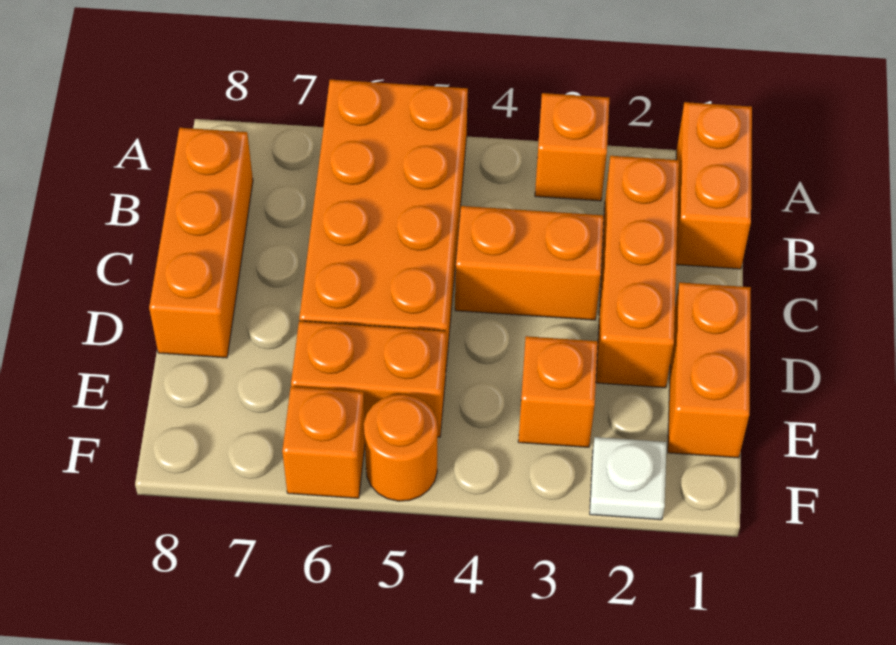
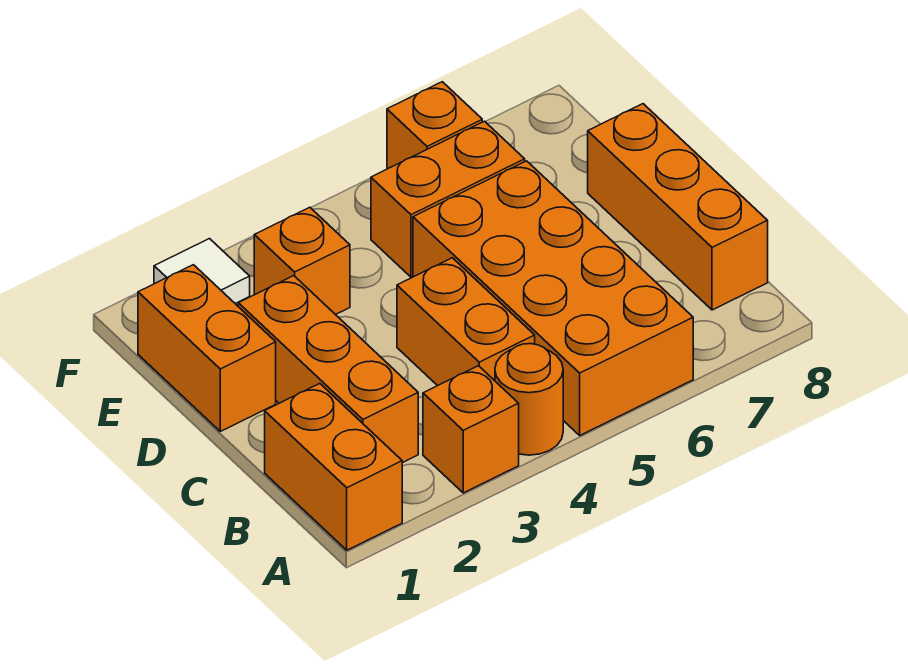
orange 1x2 brick [455,206,604,320] -> orange 1x2 brick turned to [397,258,535,386]
white 1x1 plate [590,437,666,520] -> white 1x1 tile [154,239,250,304]
orange 1x1 round brick [364,394,438,501] -> orange 1x1 round brick moved to [495,344,563,455]

